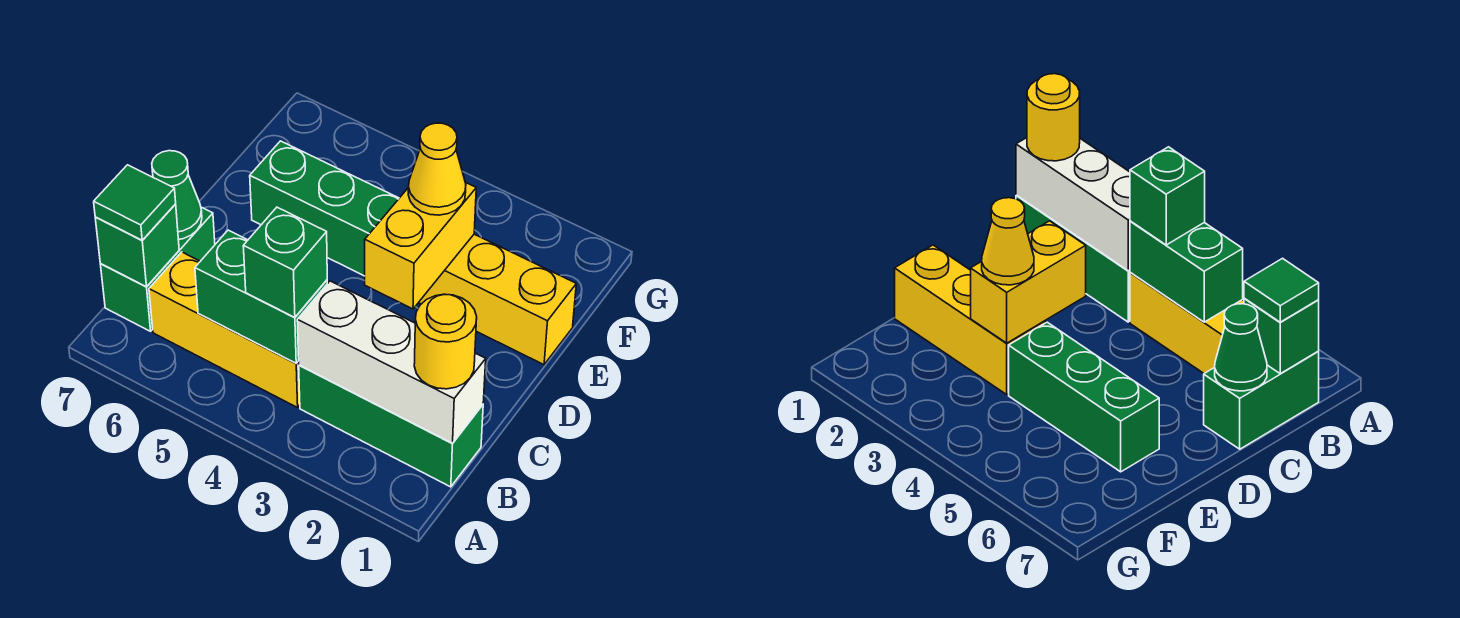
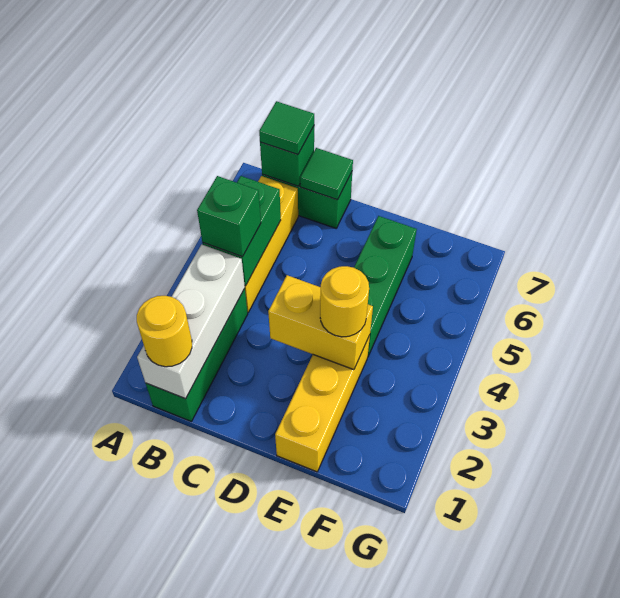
green 1x1 cone [152,151,202,239] -> green 1x1 tile [300,148,353,200]
yellow 1x1 cone [408,123,466,215] -> yellow 1x1 round brick [320,266,369,337]

